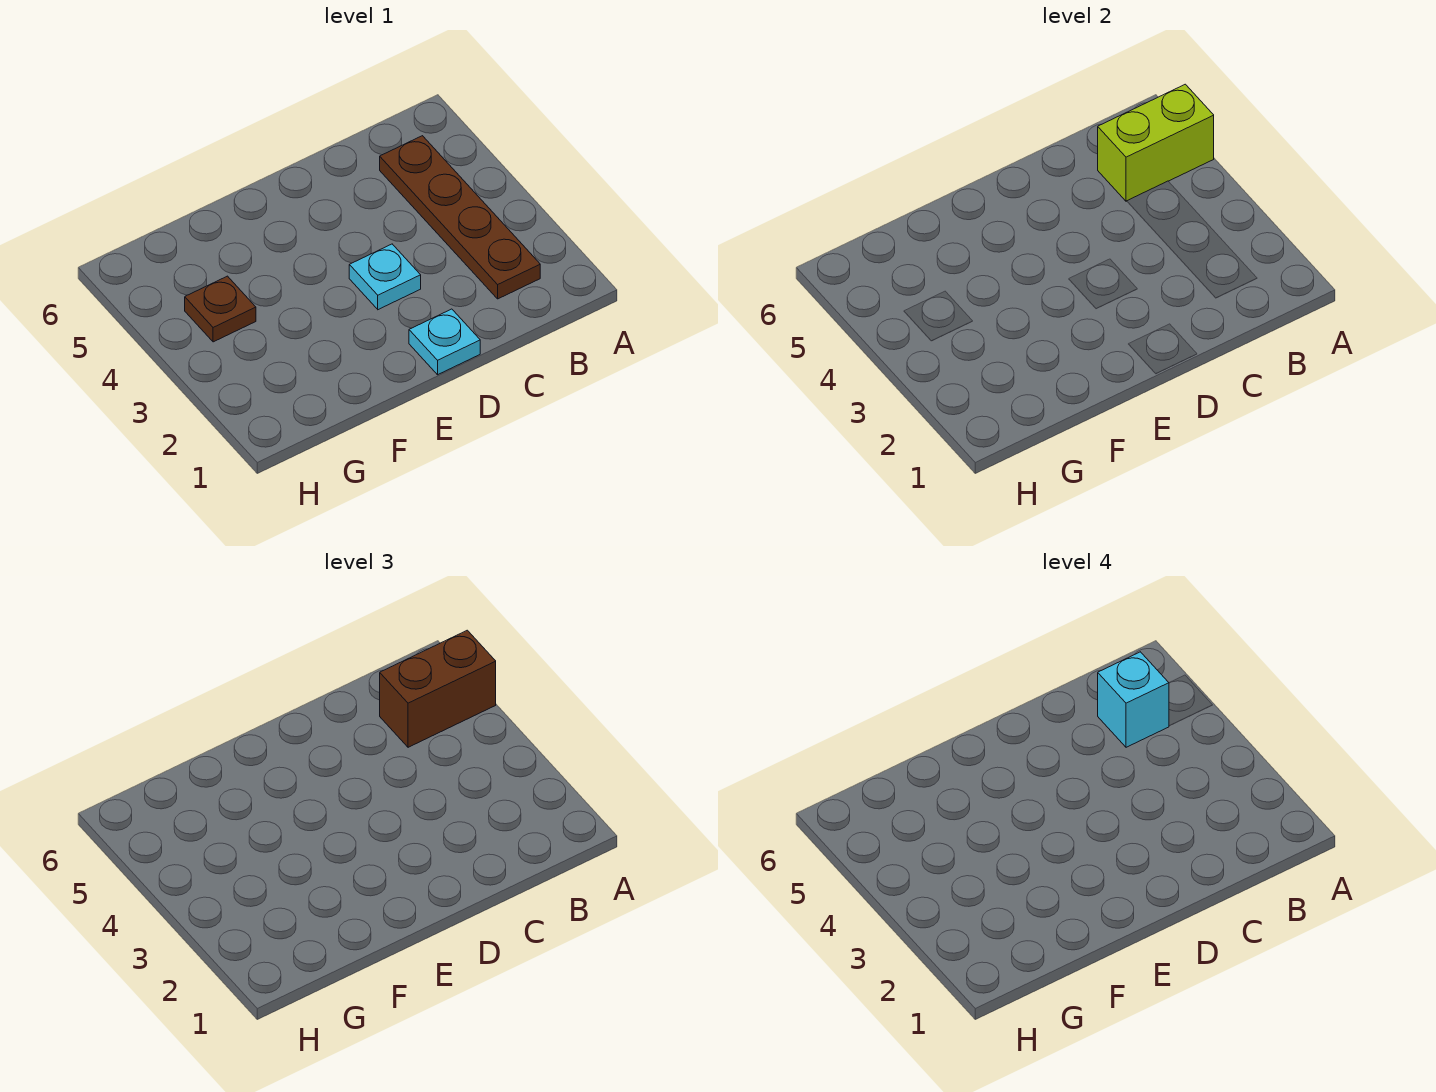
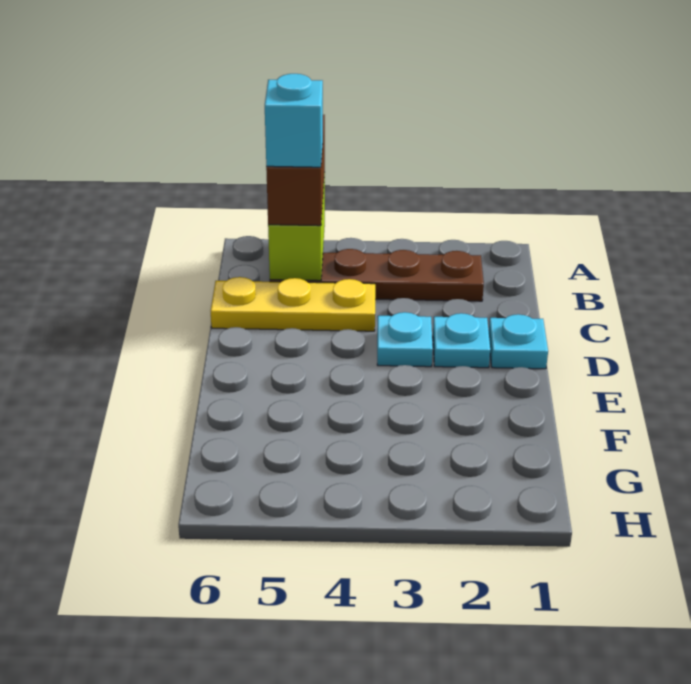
none -> yellow 1x3 plate [211,277,375,331]
none -> cyan 1x1 plate [433,313,490,368]
brown 1x1 plate [185,276,256,342] -> none

